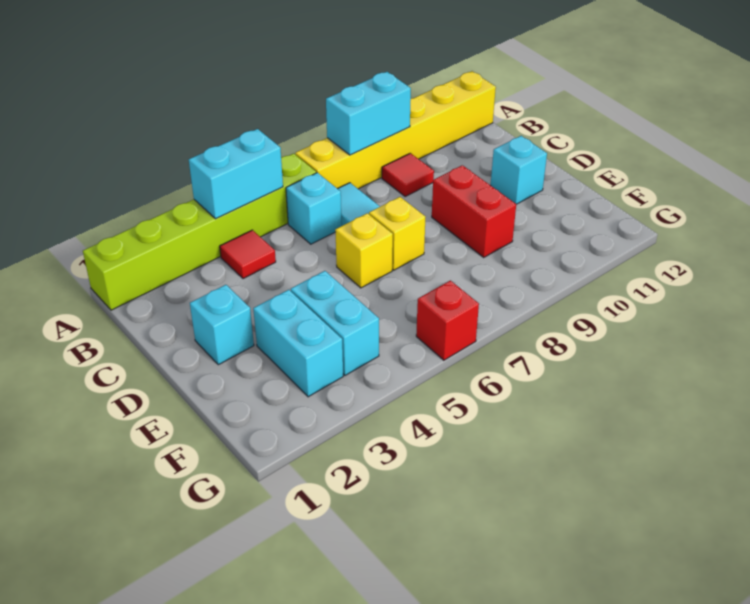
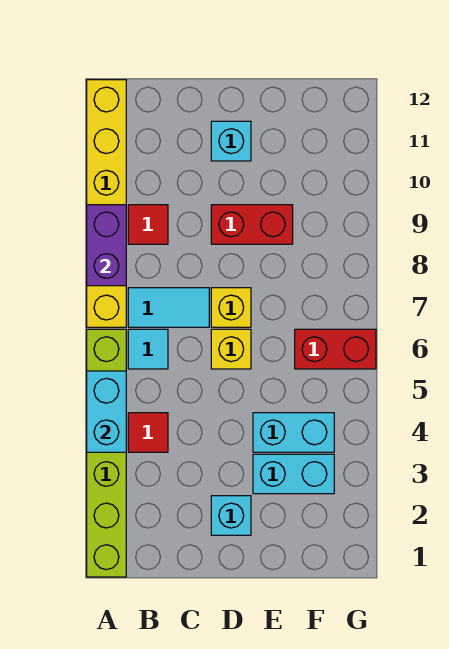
cyan 1x2 brick [326,72,411,155] -> purple 1x2 brick [87,205,126,286]
cyan 1x1 brick [286,173,342,244] -> cyan 1x1 tile [128,329,168,369]
red 1x1 brick [416,281,479,360] -> red 1x2 brick [295,329,376,369]

